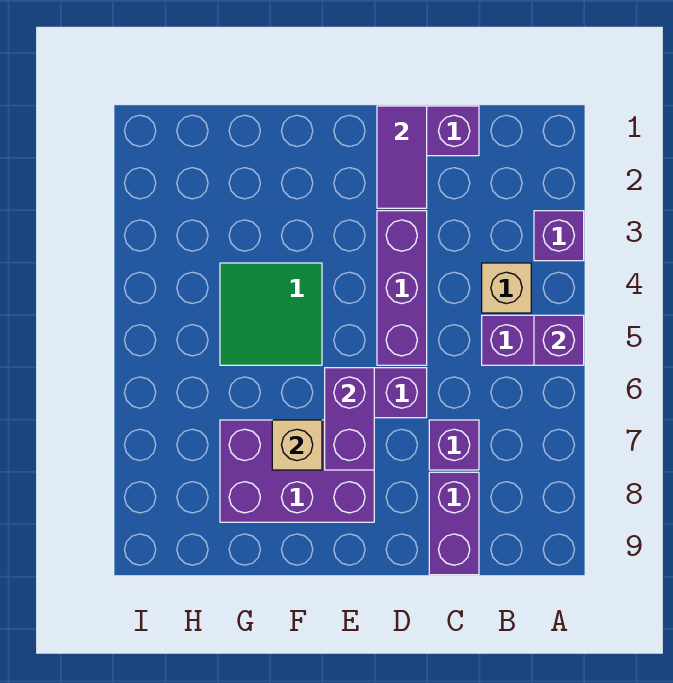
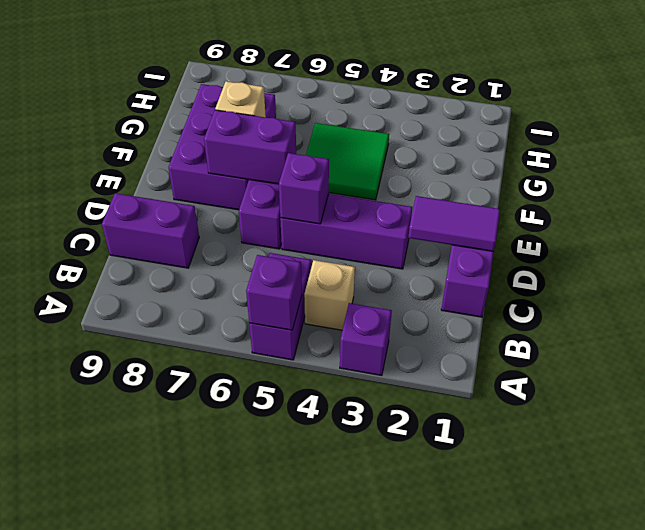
purple 1x1 brick [429,420,479,470] -> purple 1x1 brick moved to [279,153,329,224]

